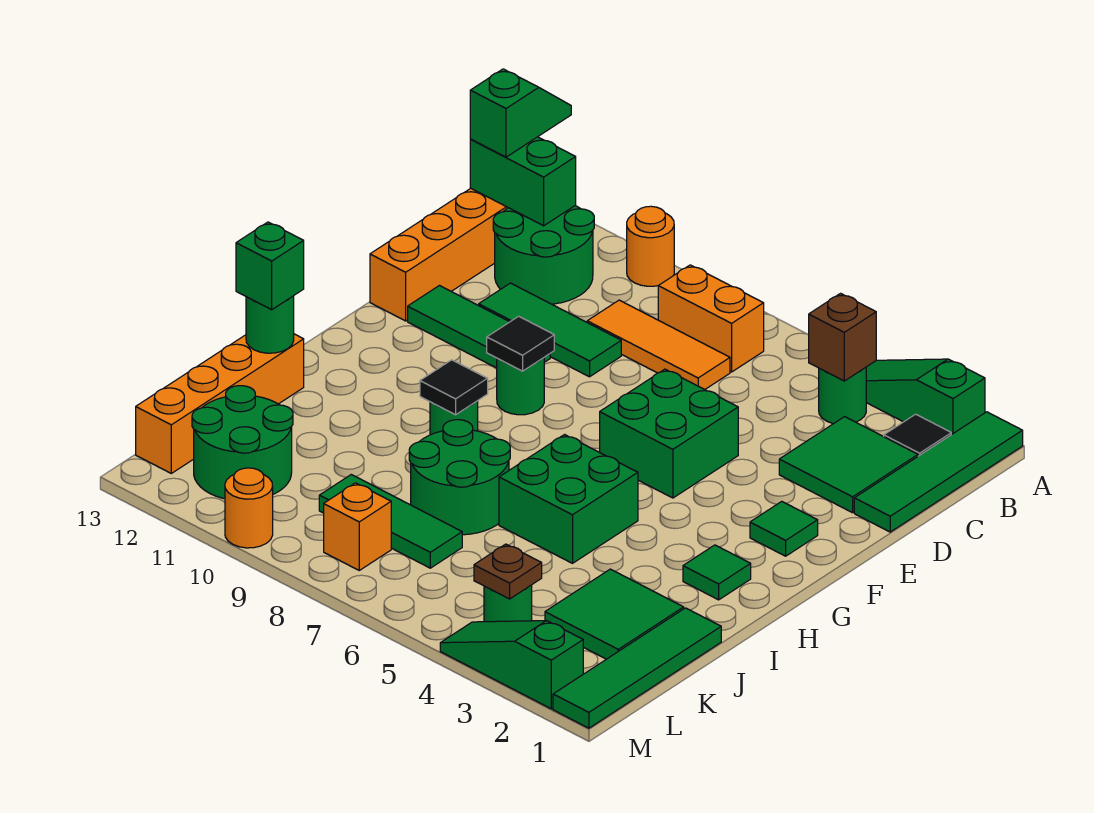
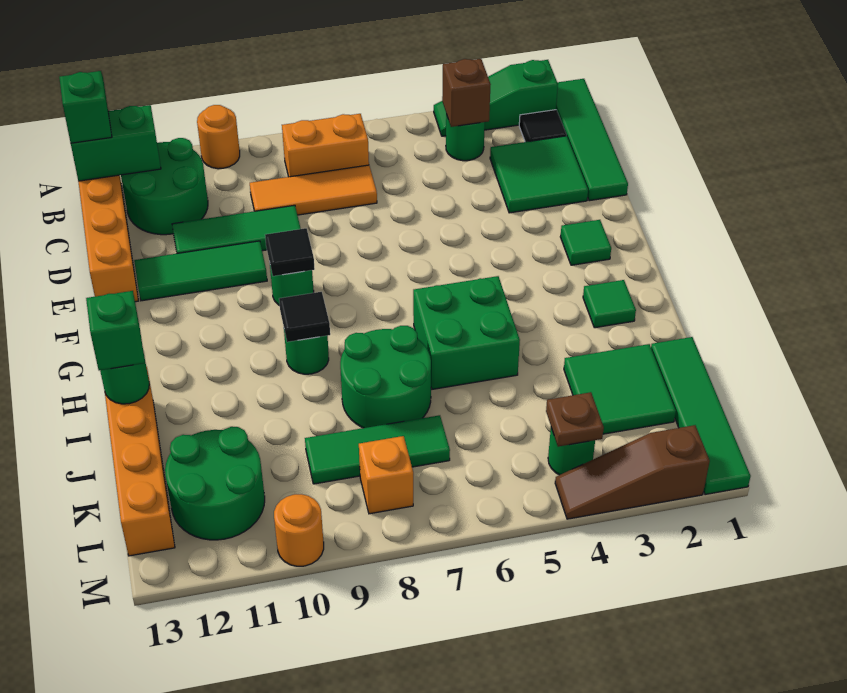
green 2x2 brick [600,369,738,498] -> none
green 1x3 slope [440,621,583,709] -> brown 1x3 slope [555,425,710,519]

